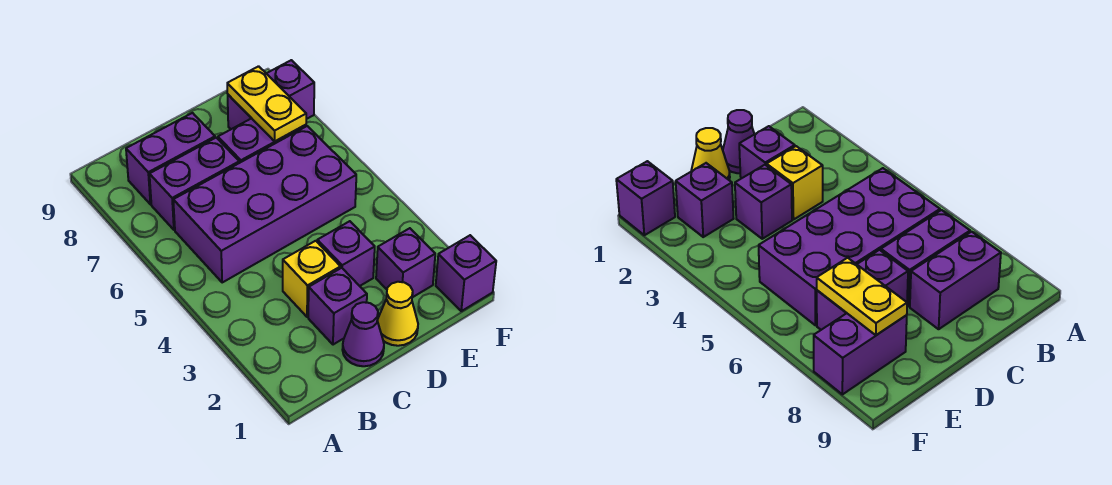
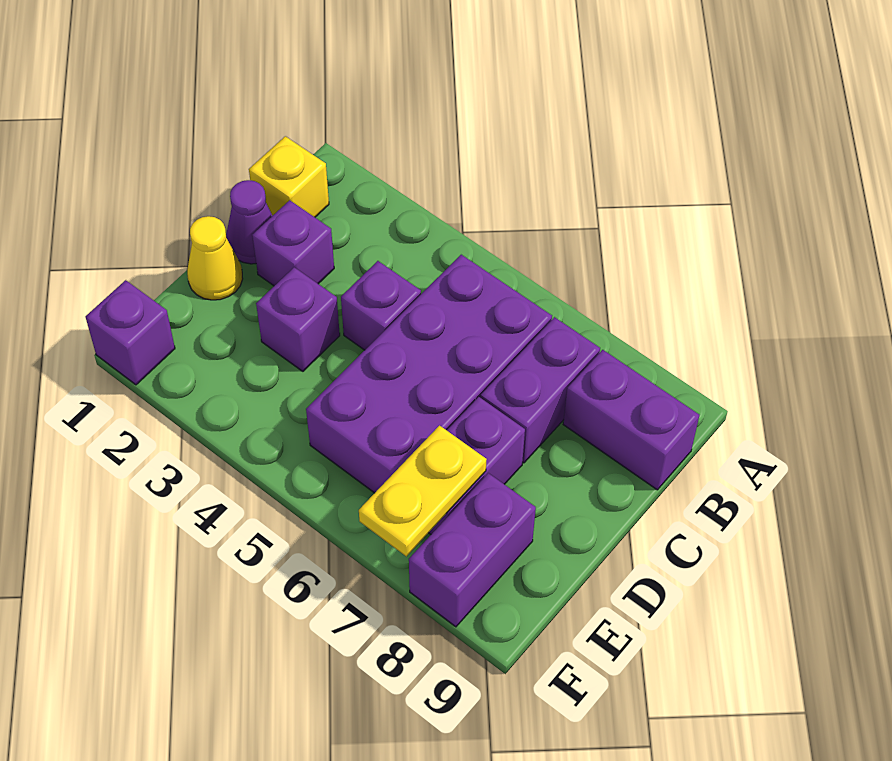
purple 1x2 brick [126,113,215,204] -> purple 1x2 brick turned to [563,350,699,490]
yellow 1x1 brick [283,241,341,317] -> yellow 1x1 brick moved to [249,136,329,217]
purple 1x1 brick [376,228,435,297] -> purple 1x1 brick moved to [341,261,421,350]
yellow 1x2 plate [227,66,306,141] -> yellow 1x2 plate turned to [359,426,487,556]

